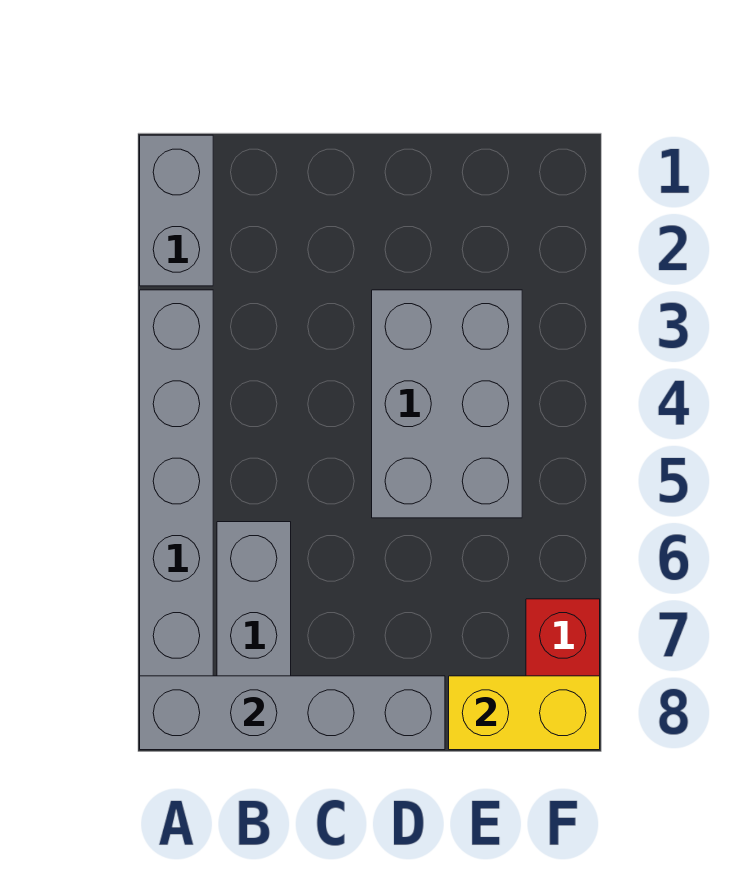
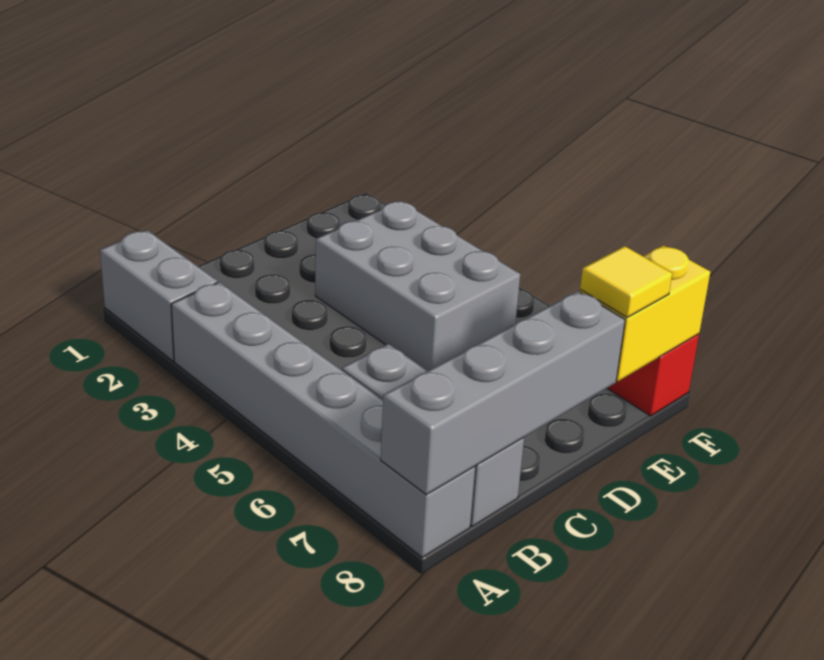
none -> yellow 1x1 tile [580,246,672,317]

